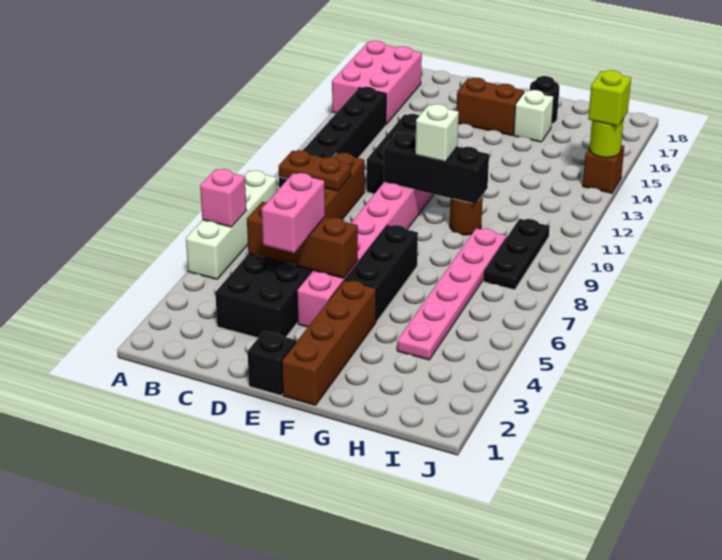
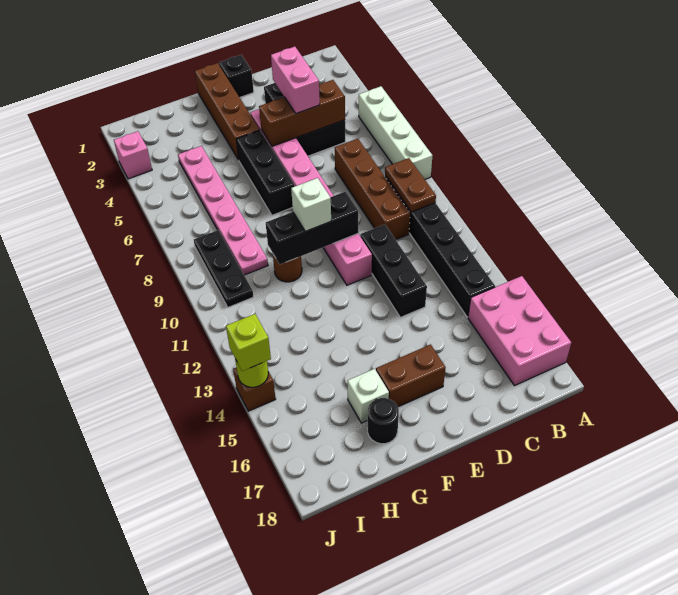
pink 1x1 brick [200,169,247,227] -> pink 1x1 brick moved to [114,131,152,179]
brown 1x2 plate [279,150,351,191] -> brown 1x2 plate turned to [385,158,436,212]

